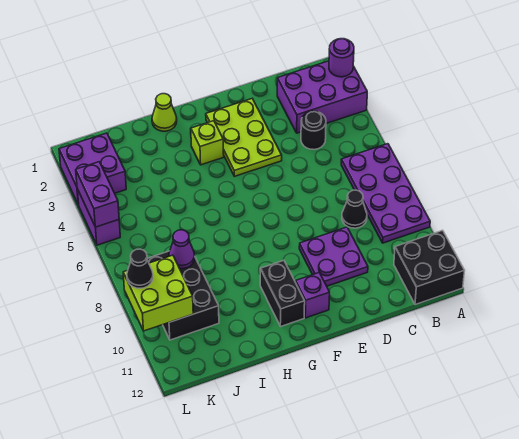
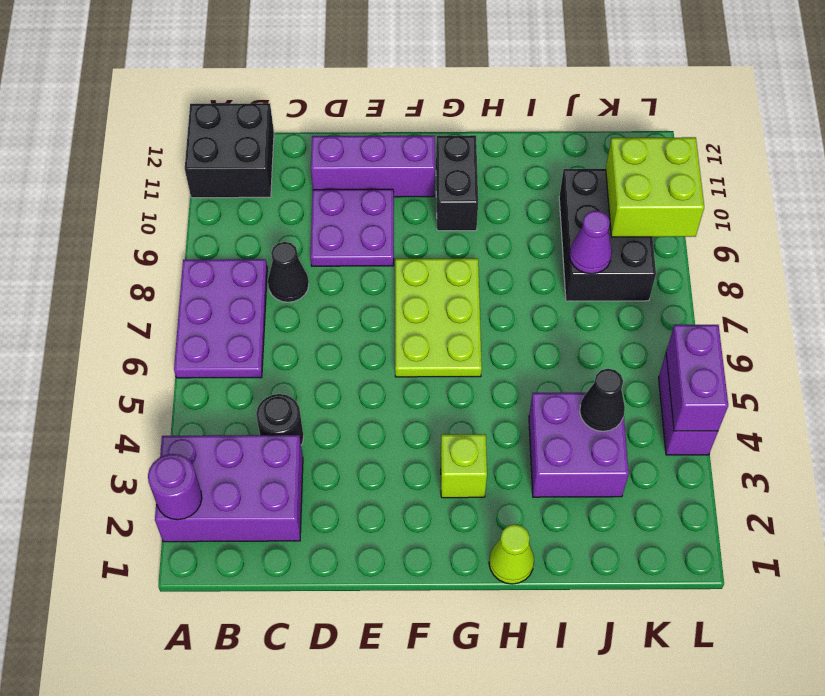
purple 2x4 plate [341,144,430,243] -> purple 2x3 plate [174,259,267,378]
lime 2x3 plate [206,99,282,176] -> lime 2x3 plate moved to [395,258,482,377]
purple 1x1 brick [296,273,330,318] -> purple 1x3 brick [311,136,435,197]
purple 2x2 brick [59,133,126,205] -> purple 2x2 brick moved to [529,393,629,497]
black 1x1 cone [127,249,153,288] -> black 1x1 cone moved to [580,369,625,431]

